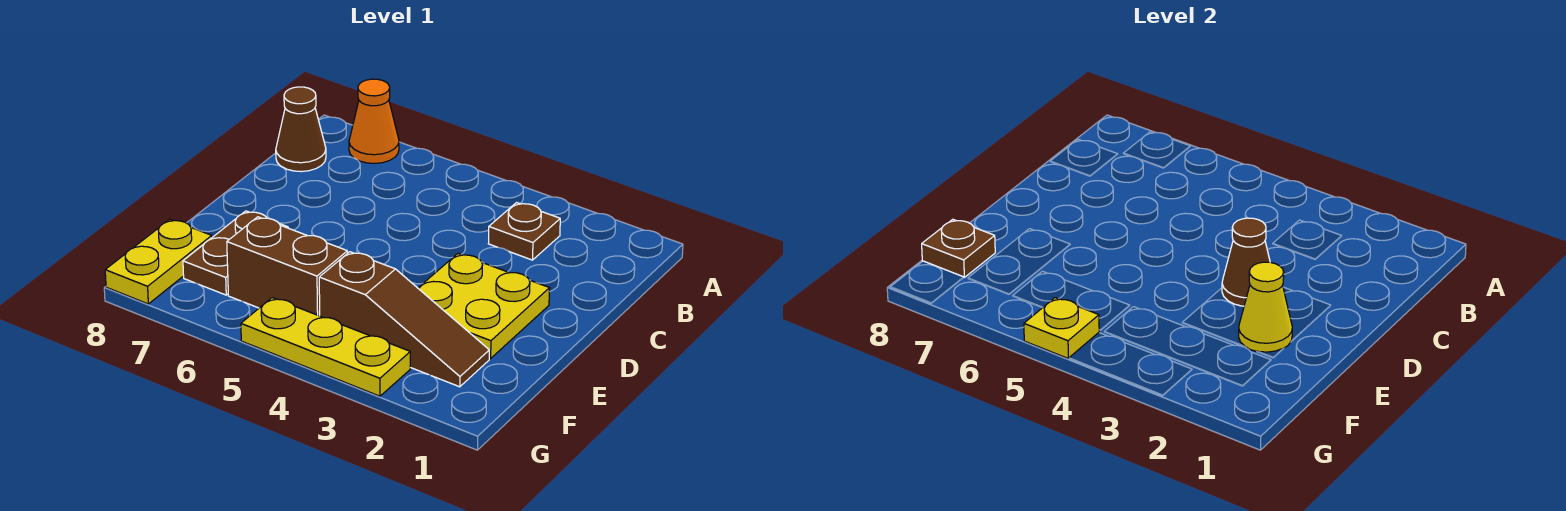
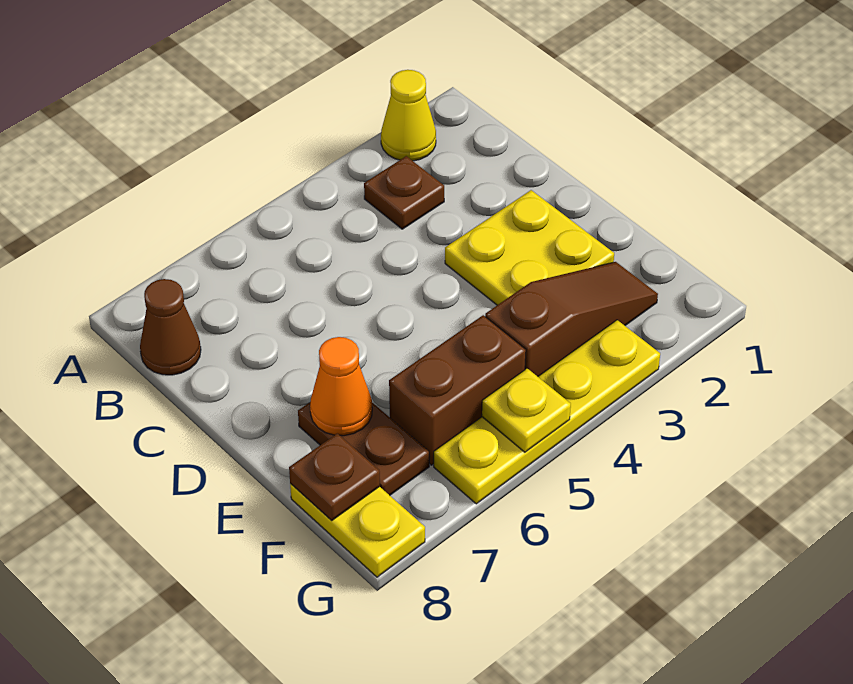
orange 1x1 cone [349,79,399,163] -> orange 1x1 cone moved to [310,337,372,436]
brown 1x1 cone [1222,218,1270,306] -> none
yellow 1x1 cone [1239,262,1292,352] -> yellow 1x1 cone moved to [381,70,436,161]
yellow 1x3 plate [241,298,410,396] -> yellow 1x4 plate [434,320,660,504]

